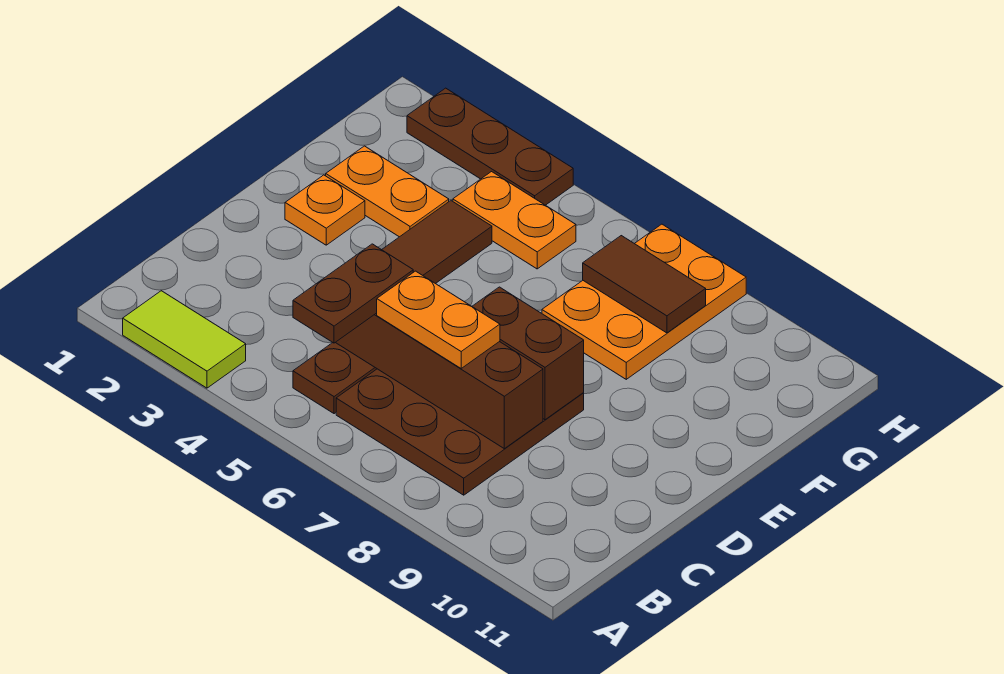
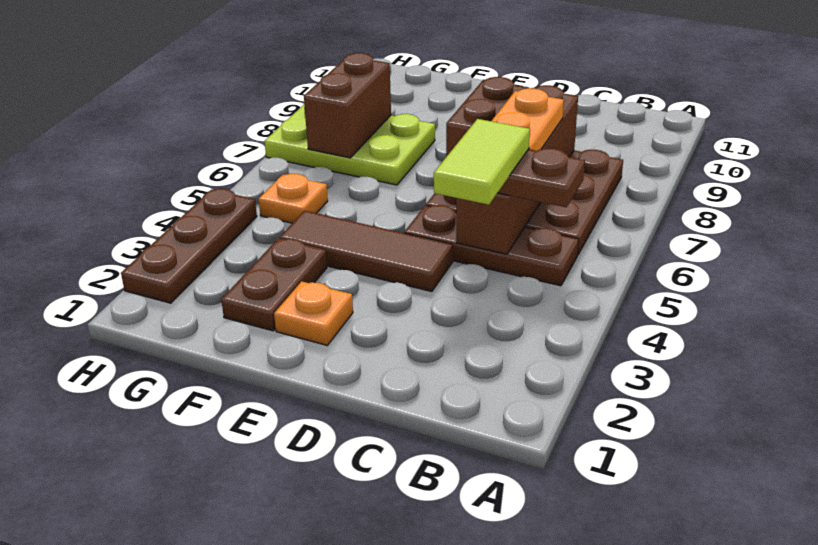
lime 1x2 tile [123,291,246,388] -> lime 1x2 tile moved to [434,119,530,205]
orange 1x2 plate [326,146,449,237] -> brown 1x2 plate [221,239,327,331]
orange 2x3 plate [542,224,746,379] -> lime 2x3 plate [265,105,435,185]
orange 1x2 plate [453,172,576,269] -> orange 1x1 plate [259,174,328,223]
brown 1x2 tile [583,236,706,333] -> brown 1x2 brick [304,53,391,158]

